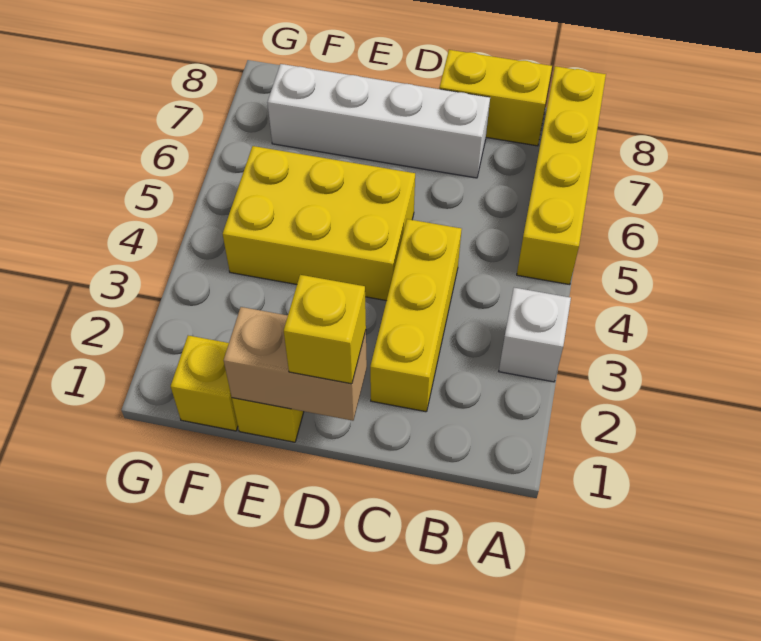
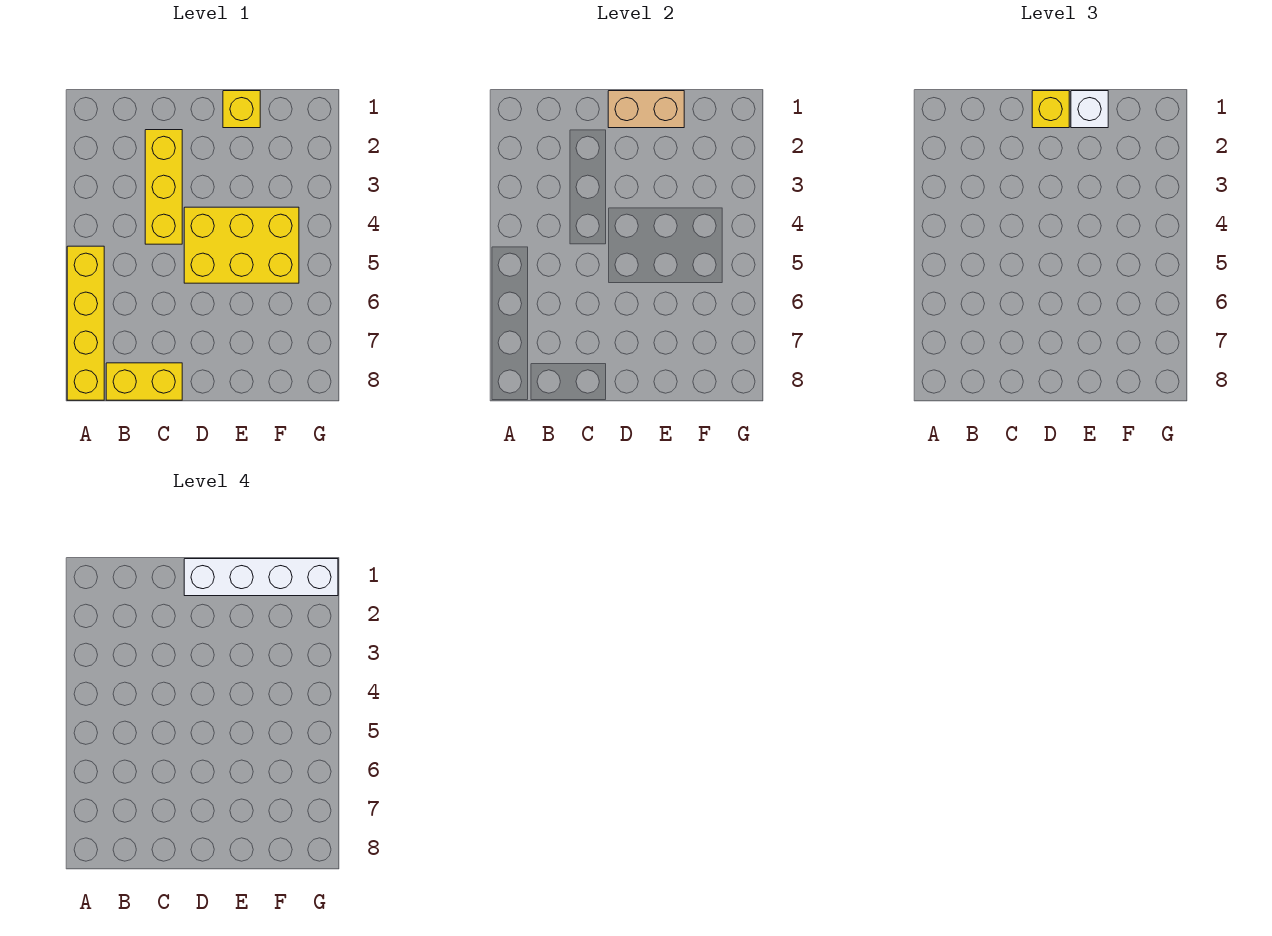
white 1x1 brick [499,288,571,382] -> white 1x1 brick moved to [1071,91,1108,128]
white 1x4 brick [267,64,490,178] -> white 1x4 brick moved to [184,559,338,596]
yellow 1x1 brick [171,335,238,431] -> none

